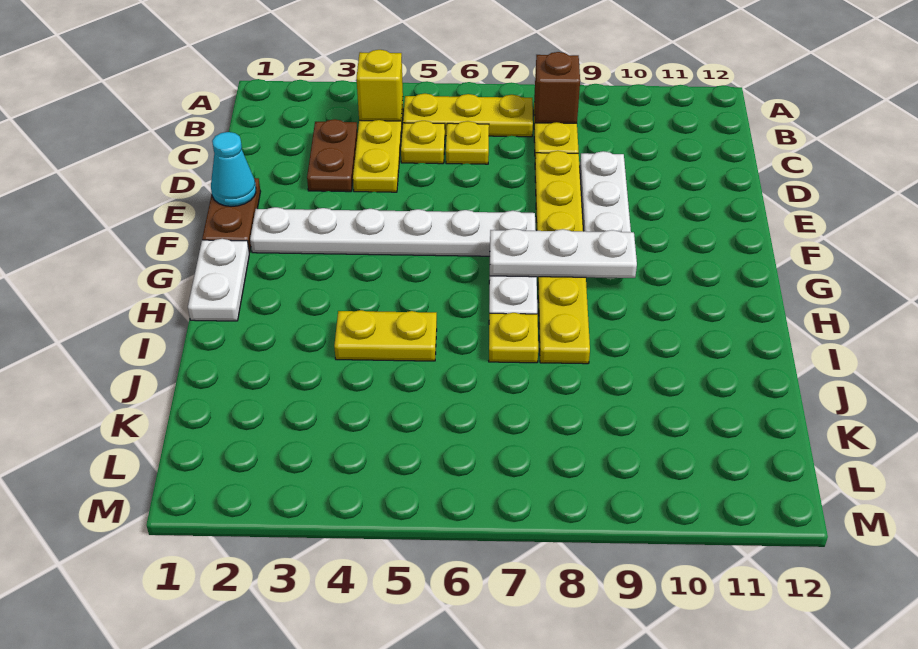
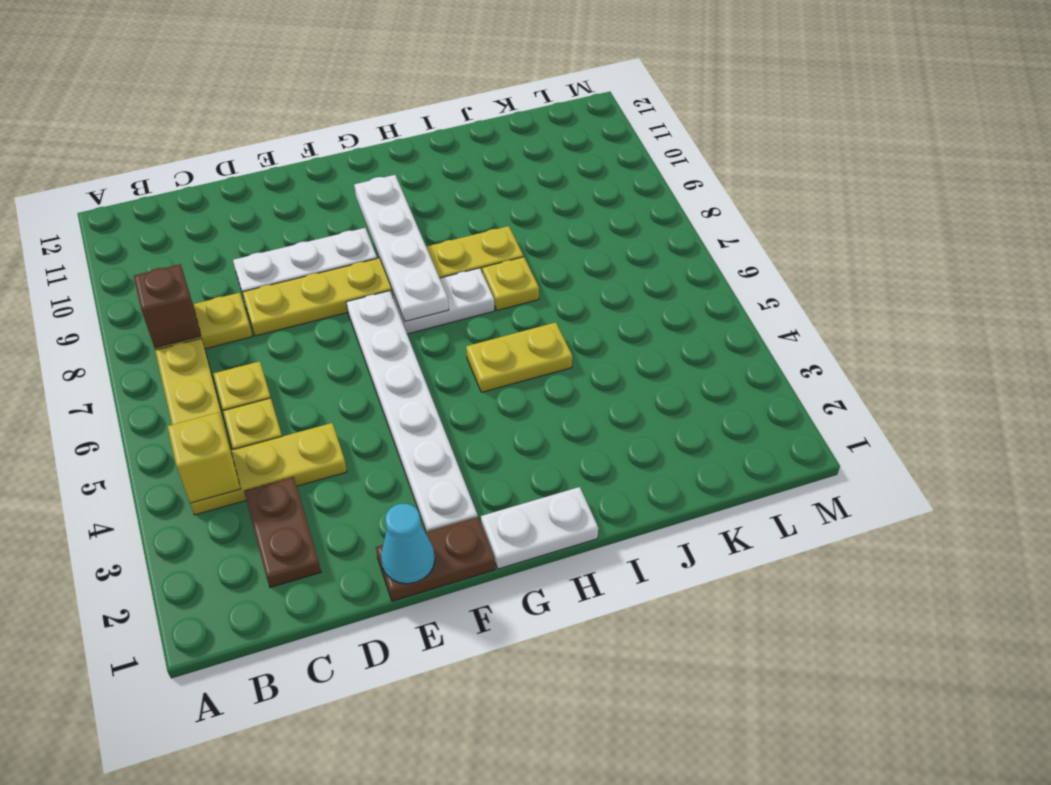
brown 1x2 plate [307,119,358,192] -> brown 1x2 plate turned to [244,477,321,587]
white 1x3 plate [490,229,637,278] -> white 1x4 plate [354,175,449,321]
yellow 1x2 plate [334,310,437,361] -> yellow 1x2 plate turned to [466,322,572,392]

